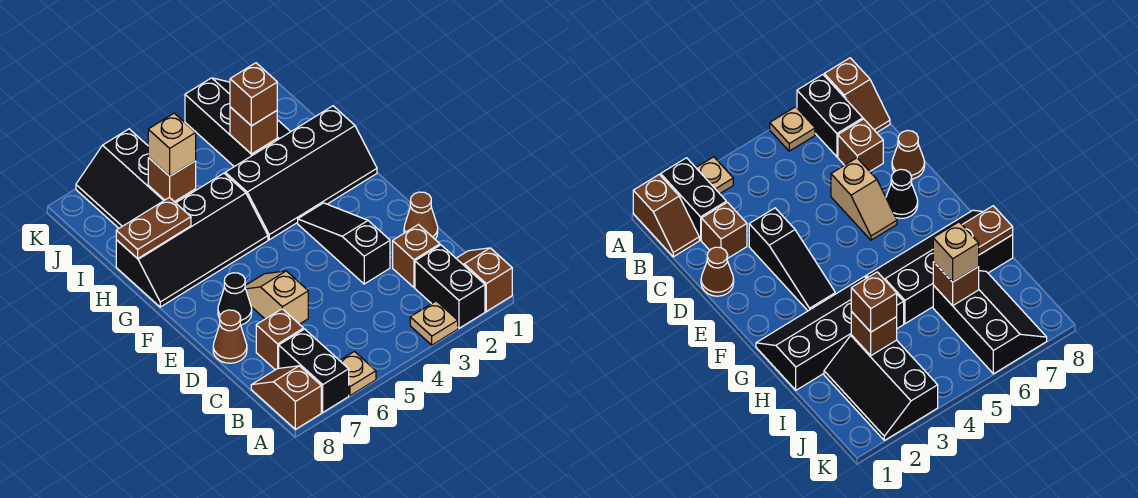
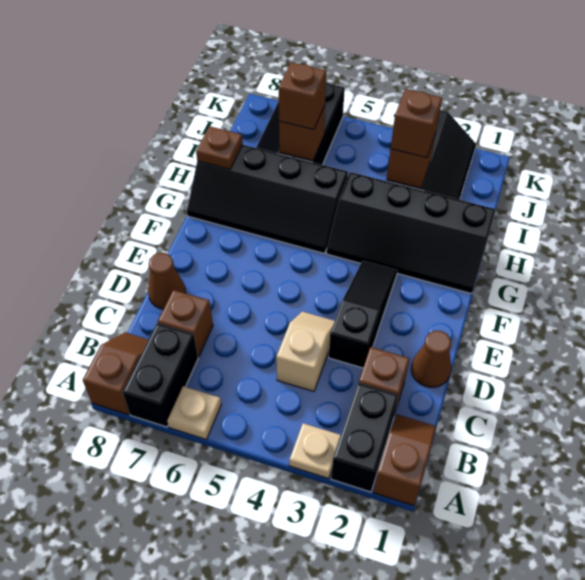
tan 1x2 slope [245,271,308,324] -> tan 1x2 slope moved to [276,312,335,391]
black 1x1 cone [218,273,252,325] -> none
brown 1x2 plate [116,197,191,259] -> brown 1x1 plate [196,126,243,169]
tan 1x1 brick [148,113,196,176] -> brown 1x1 brick [279,62,326,130]

